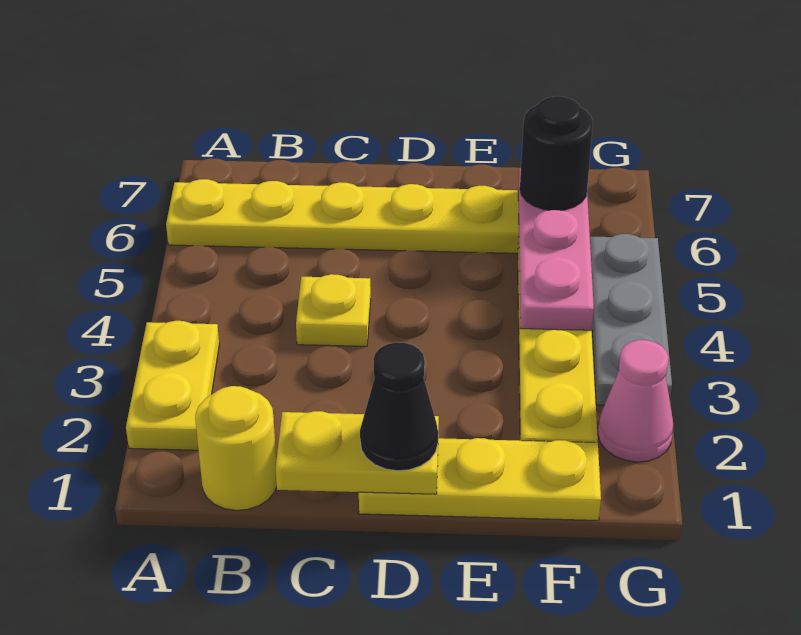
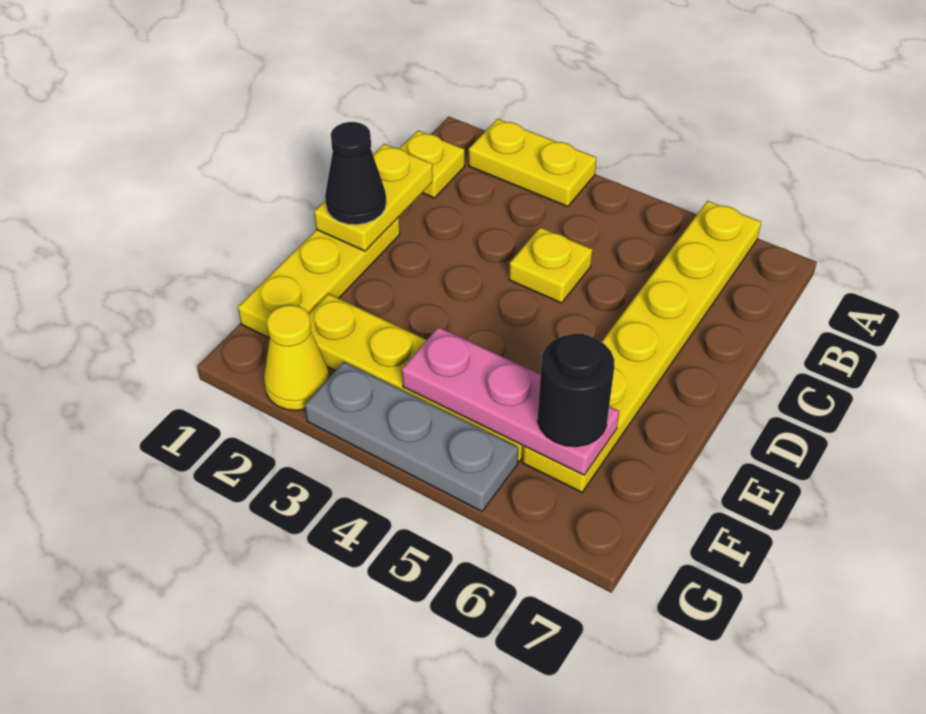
yellow 1x1 round brick [195,386,277,510] -> yellow 1x1 plate [399,131,465,198]
pink 1x1 cone [598,340,674,462] -> yellow 1x1 cone [264,305,329,410]

